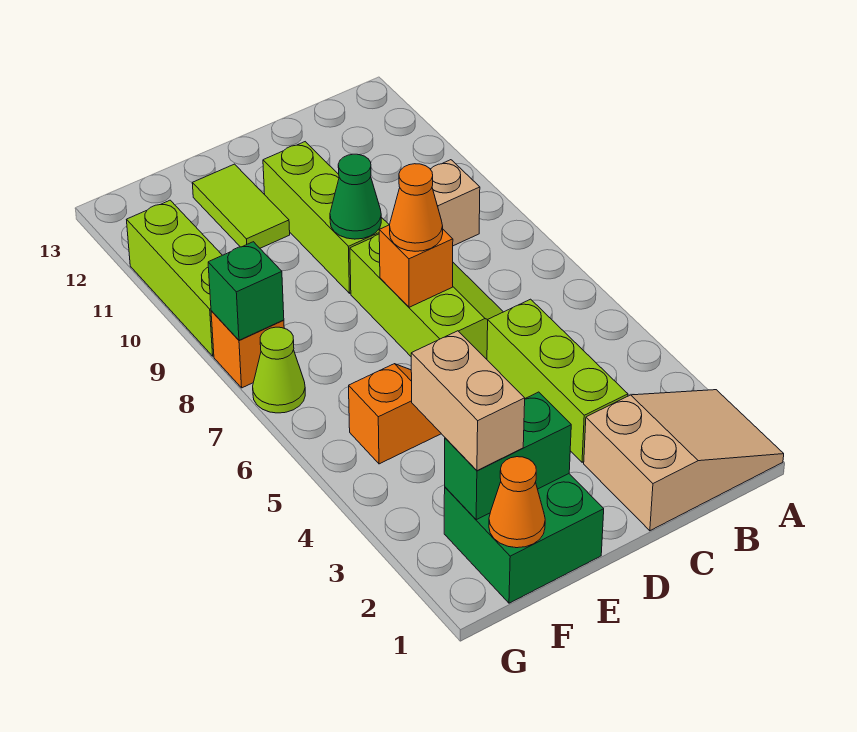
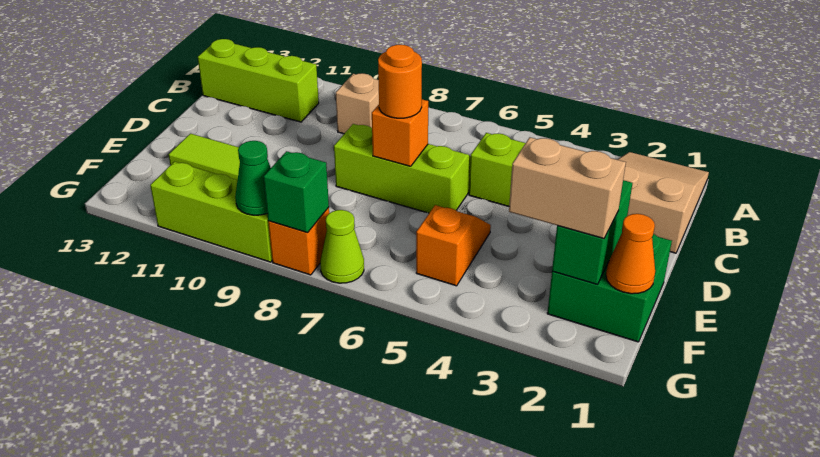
orange 1x1 cone [390,164,443,251] -> orange 1x1 round brick [378,45,422,118]
lime 1x3 brick [263,142,389,293] -> lime 1x3 brick moved to [198,39,319,122]
green 1x1 cone [330,154,381,239] -> green 1x1 cone moved to [235,141,271,215]

